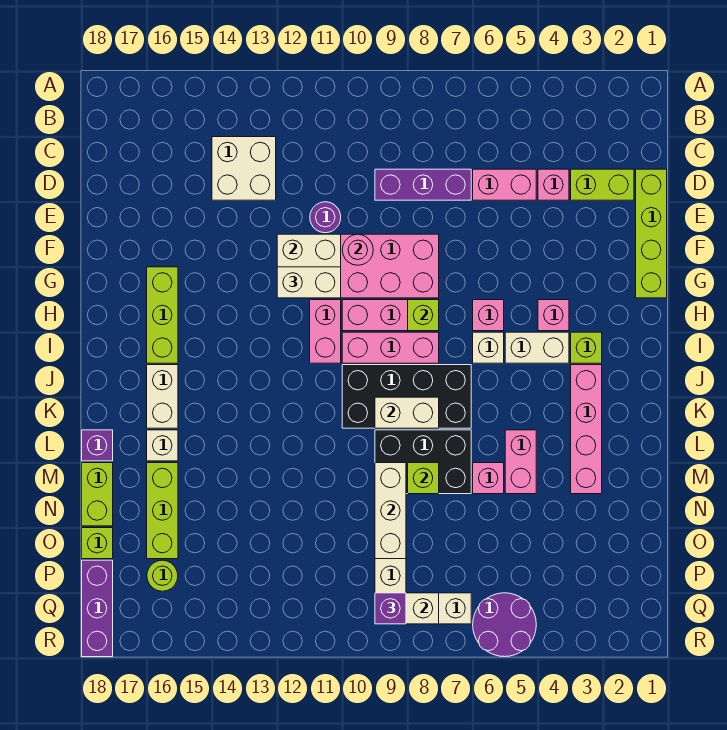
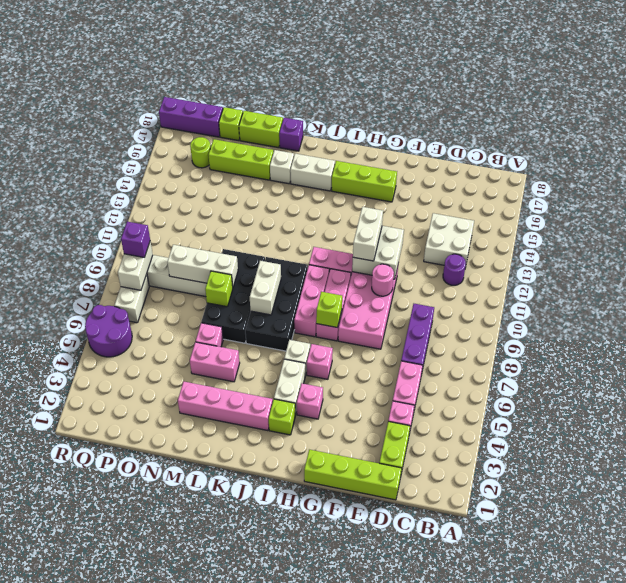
purple 1x1 round brick [310,202,341,233] -> purple 1x1 round brick moved to [443,254,466,285]
black 2x3 brick [375,430,471,494] -> black 2x4 brick [201,249,265,343]

